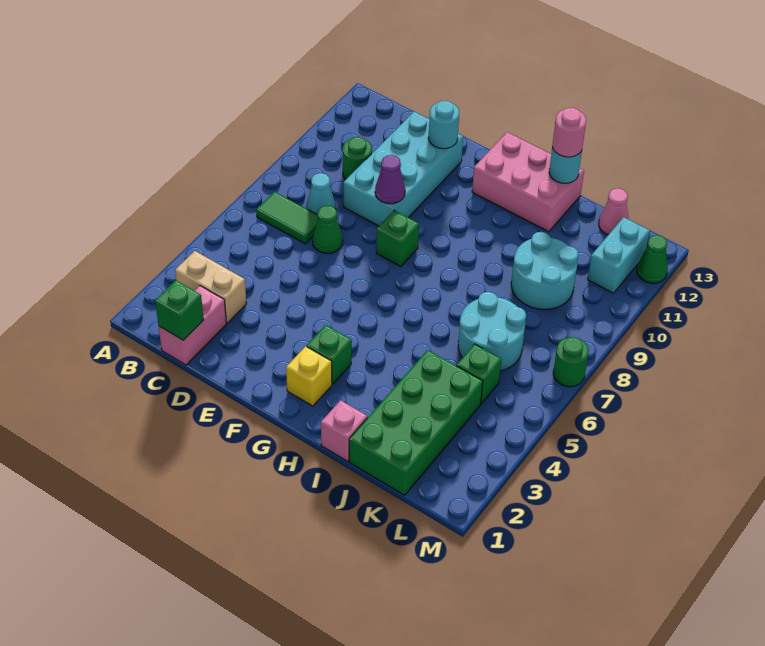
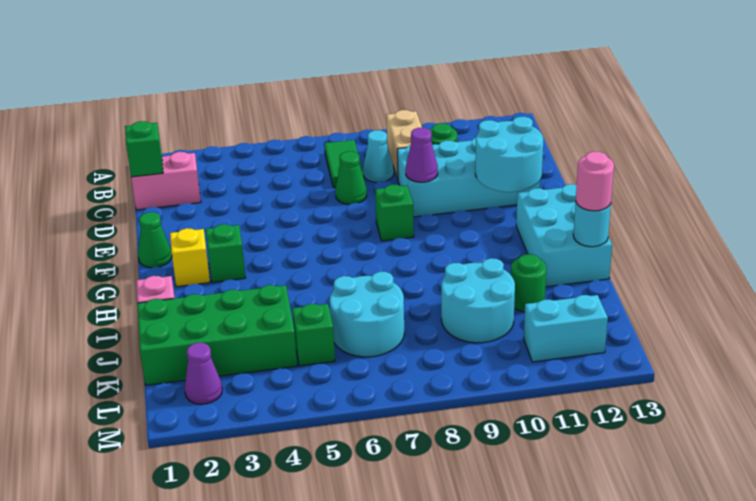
tan 1x2 brick [175,251,247,323] -> tan 1x2 brick moved to [386,110,422,179]
cyan 1x1 round brick [428,101,459,149] -> cyan 2x2 round brick [475,117,543,192]
pink 2x3 brick [472,132,584,232] -> cyan 2x3 brick [516,184,612,287]
pink 1x1 cone [599,188,629,235] -> none
none -> purple 1x1 cone [185,343,222,404]
green 1x1 round brick [553,337,589,387] -> green 1x1 round brick moved to [511,254,546,312]
green 1x1 cone [637,235,668,283] -> green 1x1 cone moved to [138,212,172,268]

